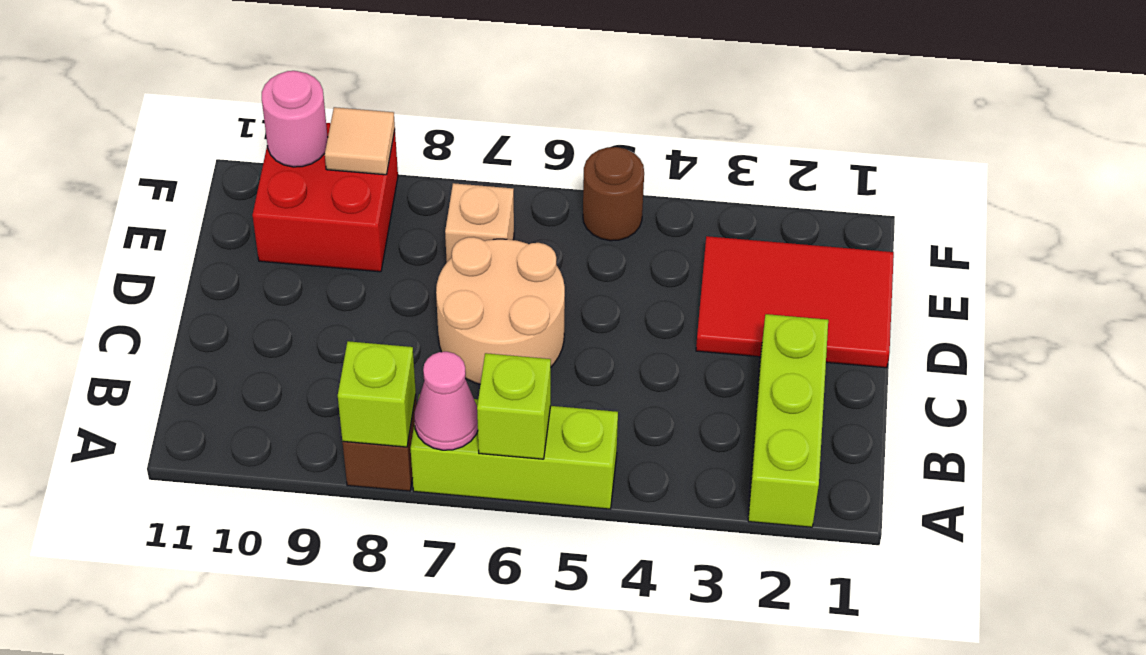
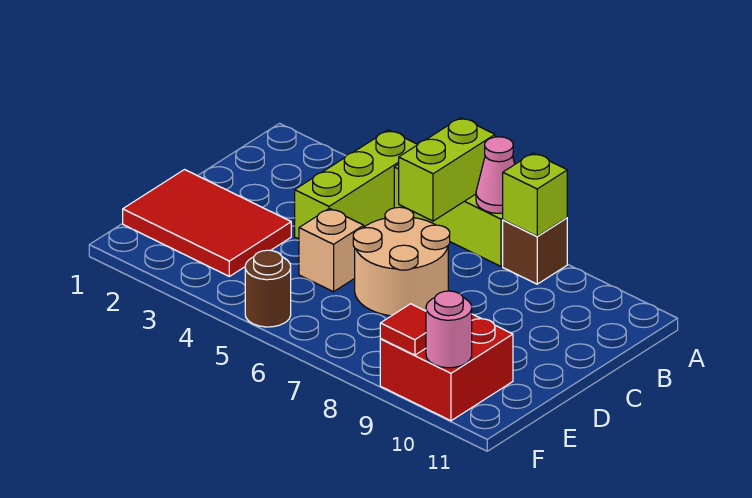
lime 1x3 brick [748,314,828,527] -> lime 1x3 brick moved to [295,130,418,239]
lime 1x1 brick [477,353,551,459] -> lime 1x2 brick [399,118,495,221]
tan 1x1 brick [445,183,514,262] -> tan 1x1 brick moved to [299,208,364,292]
tan 1x1 tile [325,107,395,175] -> red 1x1 tile [380,304,426,355]

